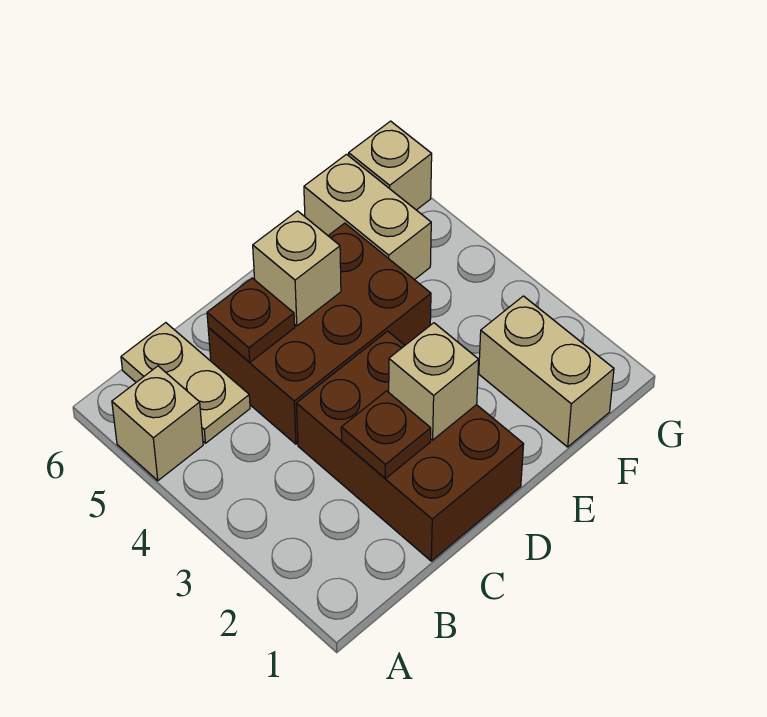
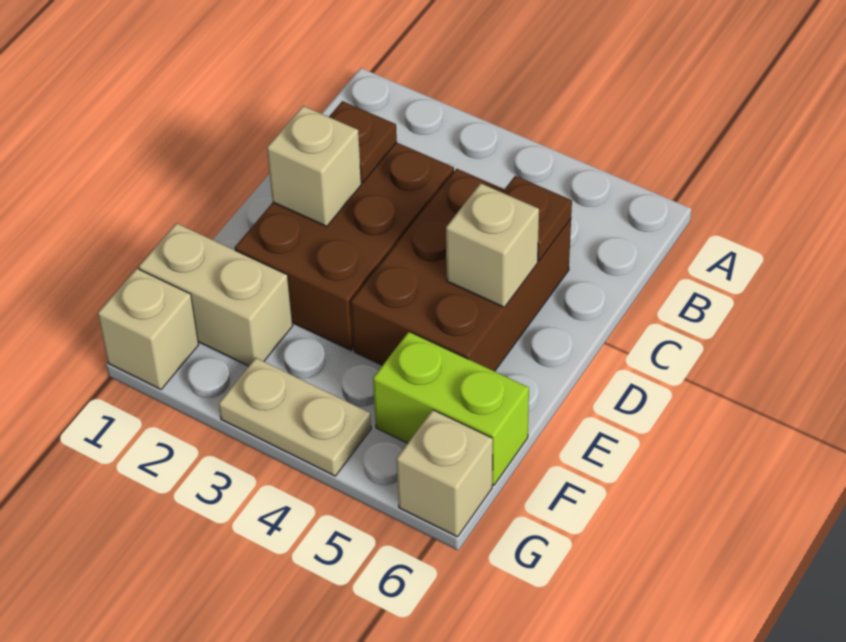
tan 1x1 brick [112,366,203,481] -> tan 1x1 brick moved to [98,269,199,389]
tan 1x2 plate [121,323,250,443] -> tan 1x2 plate moved to [219,358,371,476]
brown 2x3 brick [296,331,524,561] -> brown 2x3 brick turned to [235,142,454,351]
tan 1x2 brick [304,154,431,280] -> lime 1x2 brick [373,332,529,485]

